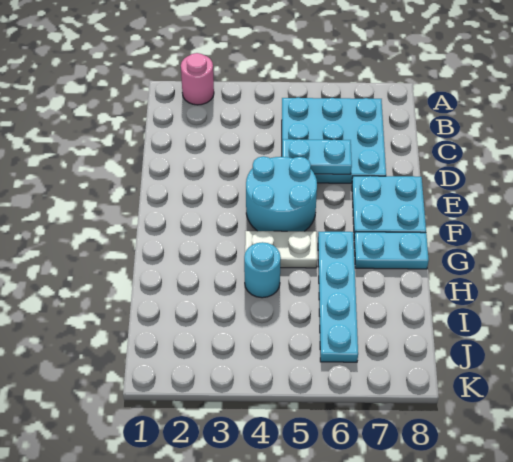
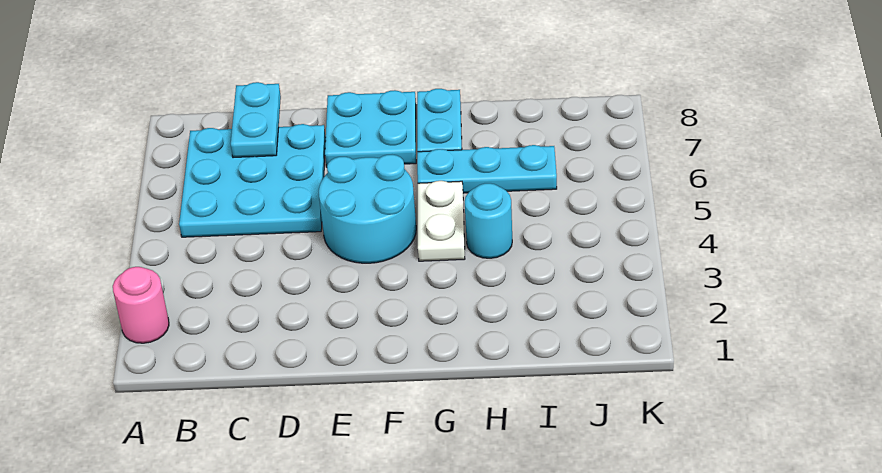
cyan 1x2 plate [282,139,352,174] -> cyan 1x2 plate moved to [231,82,281,158]
cyan 1x4 plate [318,232,358,362] -> cyan 1x3 plate [417,145,557,193]

